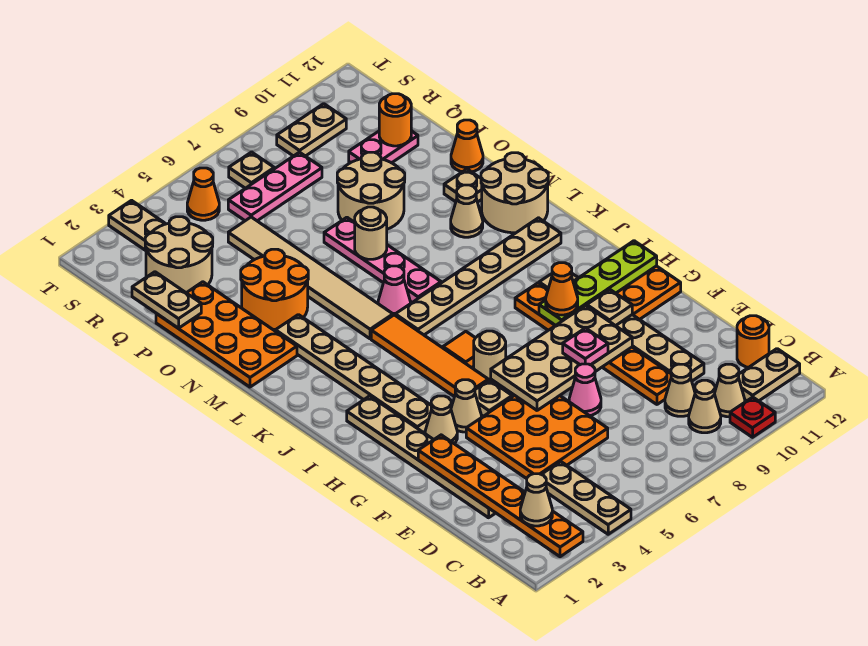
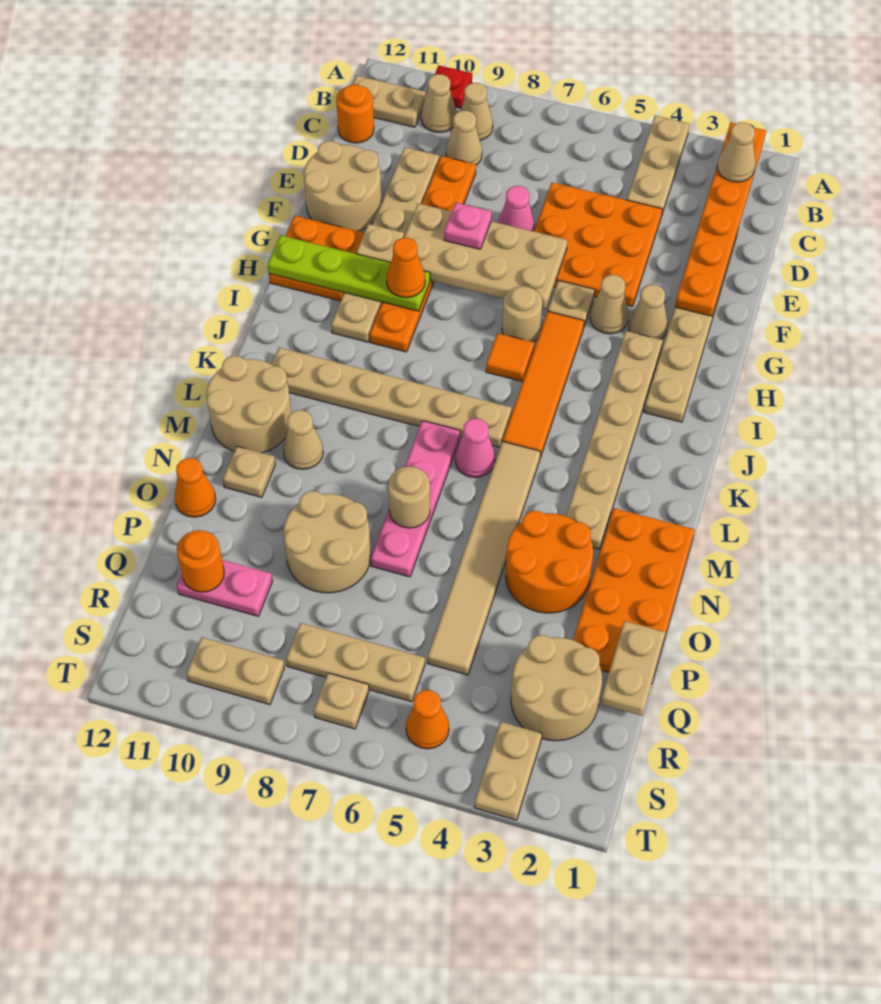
none -> tan 2x2 round brick [304,141,382,231]
pink 1x3 plate [228,152,322,221] -> tan 1x3 plate [286,623,425,702]

